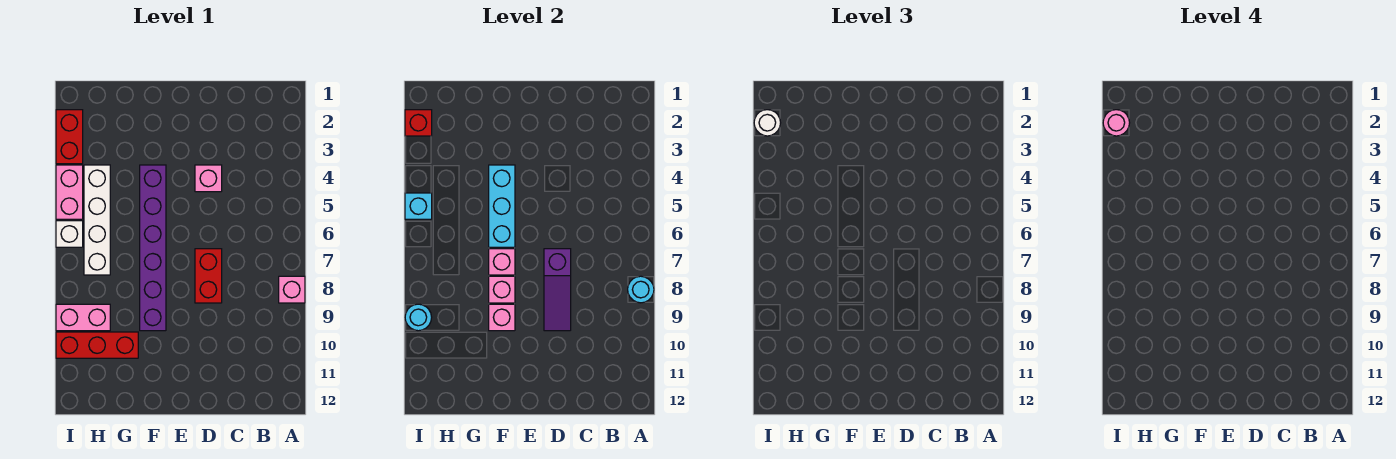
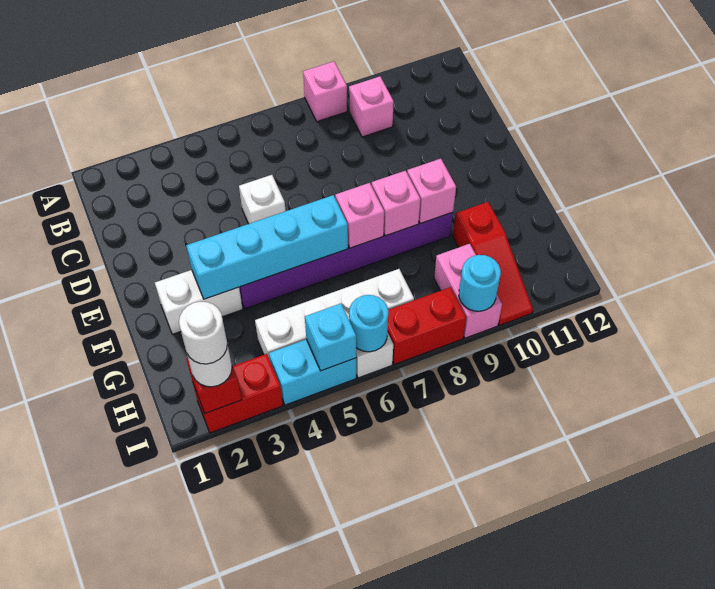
cyan 1x1 round brick [628,276,654,303] -> cyan 1x1 round brick moved to [349,295,388,352]
pink 1x1 brick [195,165,222,192] -> pink 1x1 brick moved to [349,76,394,137]
none -> white 1x1 brick [239,175,286,224]
red 1x2 brick [195,249,222,303] -> red 1x2 brick moved to [388,287,466,365]
purple 1x3 slope [544,249,571,331] -> none
none -> white 1x2 brick [155,270,243,334]
cyan 1x3 brick [489,165,515,247] -> cyan 1x4 brick [186,195,348,299]
red 1x3 brick [56,332,138,358] -> red 1x3 slope [453,202,533,325]
pink 1x1 round brick [1103,110,1130,136] -> white 1x1 round brick [179,302,227,364]
pink 1x2 brick [56,165,83,219] -> cyan 1x2 brick [269,339,356,405]

